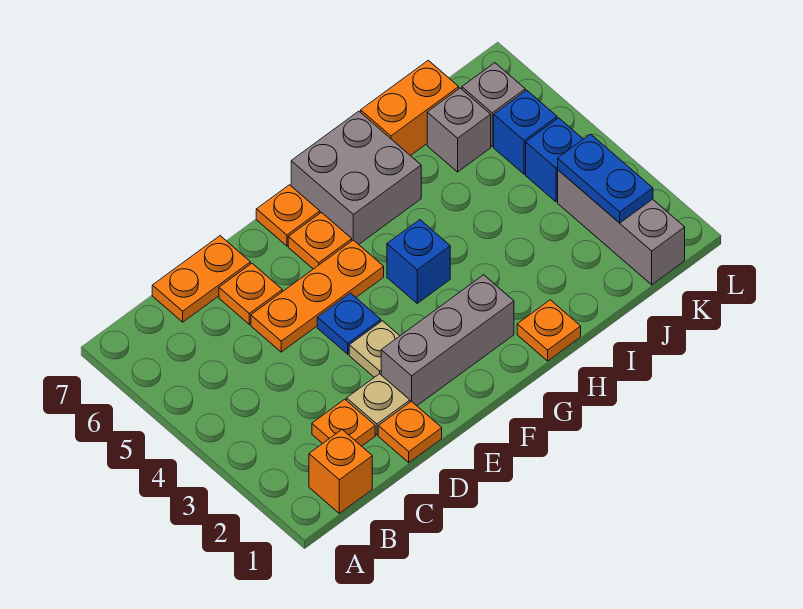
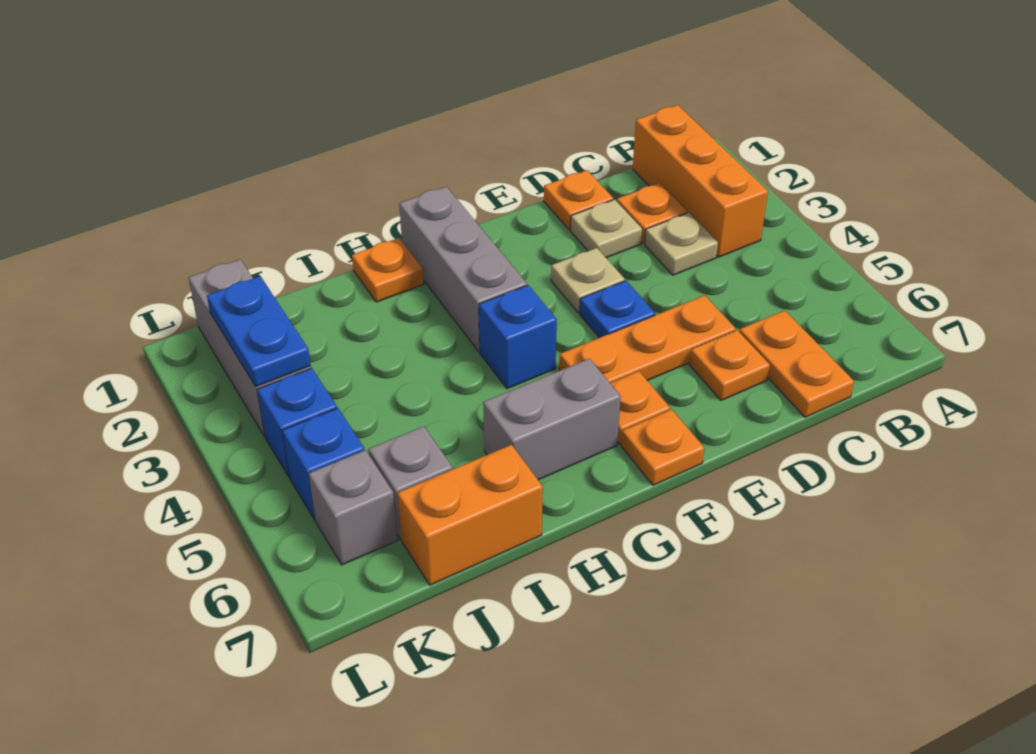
orange 1x1 brick [309,430,372,513] -> orange 1x3 brick [633,105,768,257]
none -> tan 1x1 plate [645,213,718,275]
orange 1x2 plate [152,236,250,322] -> orange 1x2 plate turned to [739,310,854,417]
grey 1x3 brick [381,275,514,406] -> grey 1x3 brick turned to [399,187,527,352]
grey 2x2 brick [291,111,421,244] -> grey 1x2 brick [483,359,621,480]

